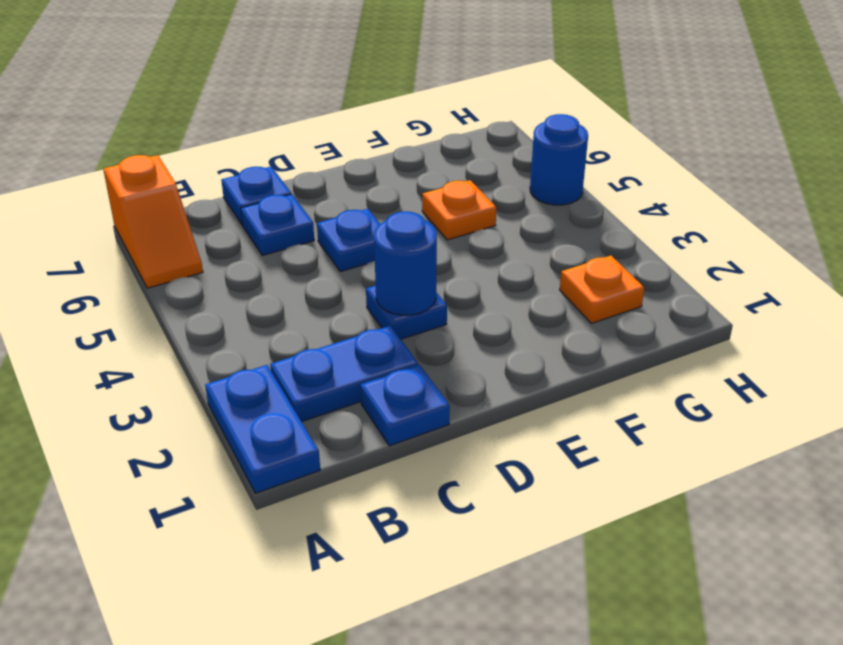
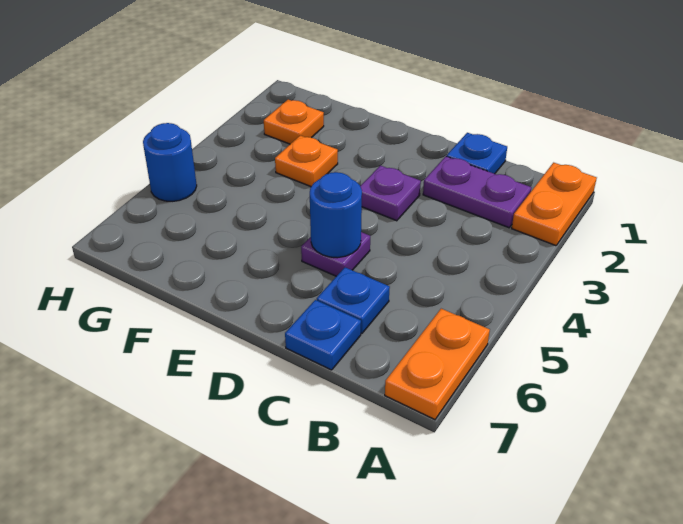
blue 1x2 plate [205,365,320,493] -> orange 1x2 plate [512,163,597,246]
orange 1x2 slope [103,155,203,288] -> orange 1x2 plate [385,309,490,420]
blue 1x2 plate [270,326,418,422] -> purple 1x2 plate [423,156,531,228]
blue 1x1 plate [366,285,447,339] -> purple 1x1 plate [360,166,421,221]
blue 1x1 round brick [374,211,437,315] -> blue 1x1 round brick moved to [310,172,362,258]
blue 1x1 plate [317,209,380,272] -> purple 1x1 plate [301,232,370,276]
orange 1x1 plate [422,180,496,240] -> orange 1x1 plate moved to [275,135,338,187]

